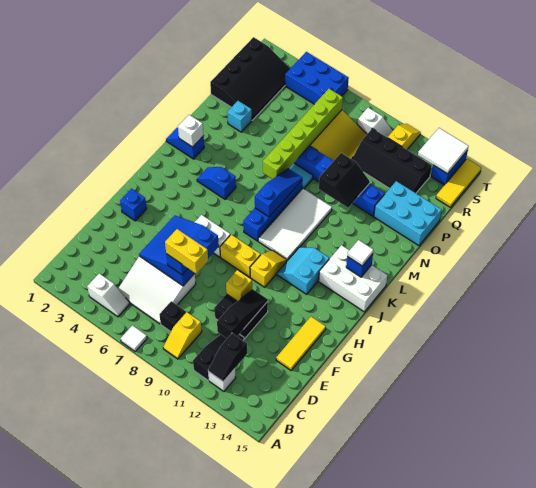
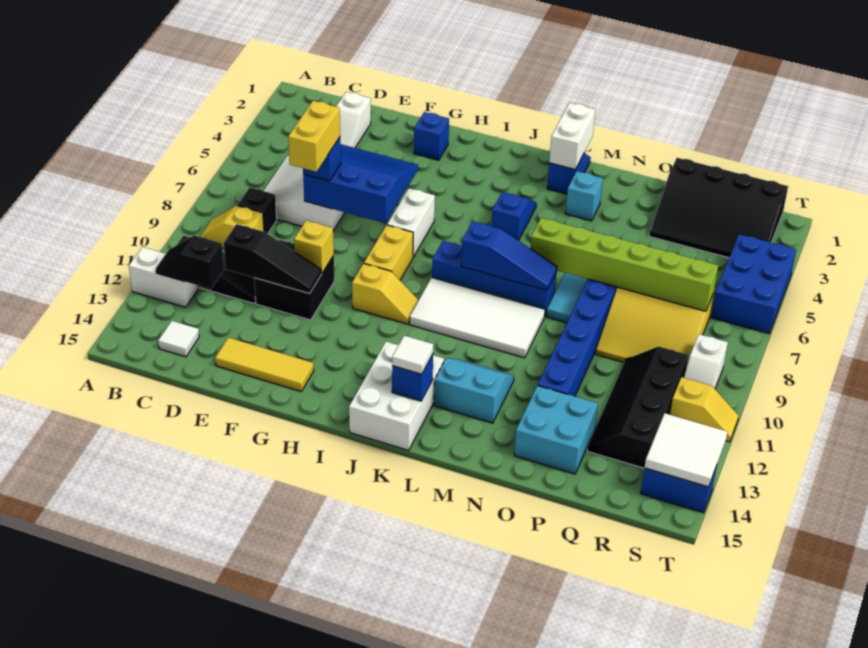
white 1x1 tile [121,325,147,351] -> white 1x1 tile moved to [158,321,199,357]
white 1x2 slope [87,273,130,317] -> white 1x2 slope moved to [336,92,371,148]
white 1x1 brick [208,369,236,391] -> white 1x2 brick [129,247,199,307]
cyan 2x2 slope [277,247,329,294] -> cyan 2x2 slope moved to [434,358,514,423]
white 1x1 brick [178,115,204,147] -> white 1x2 brick [549,103,595,170]
black 2x2 slope [319,153,370,208] -> none
cyan 1x1 brick [227,101,252,132] -> cyan 1x1 brick moved to [565,171,603,221]
cyan 2x3 brick [374,181,442,246] -> cyan 2x2 brick [514,386,598,474]
yellow 1x3 tile [436,159,481,207] -> none

